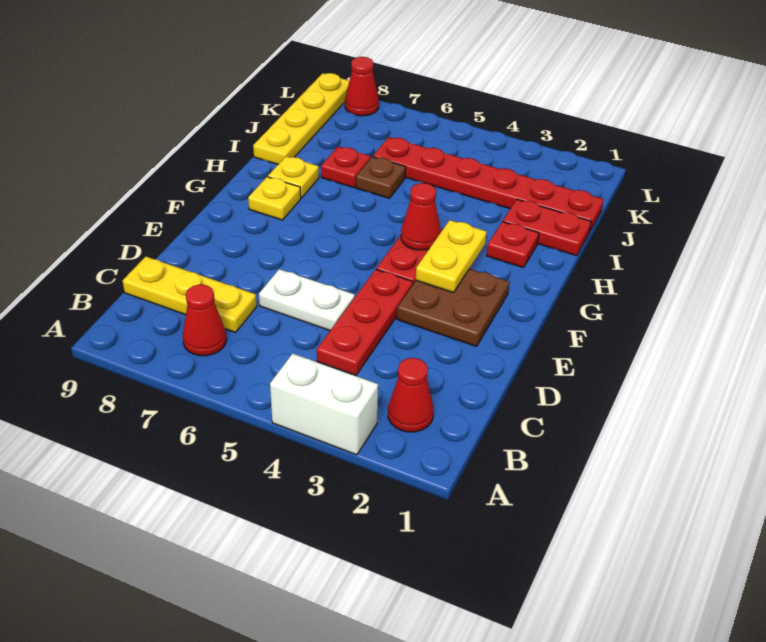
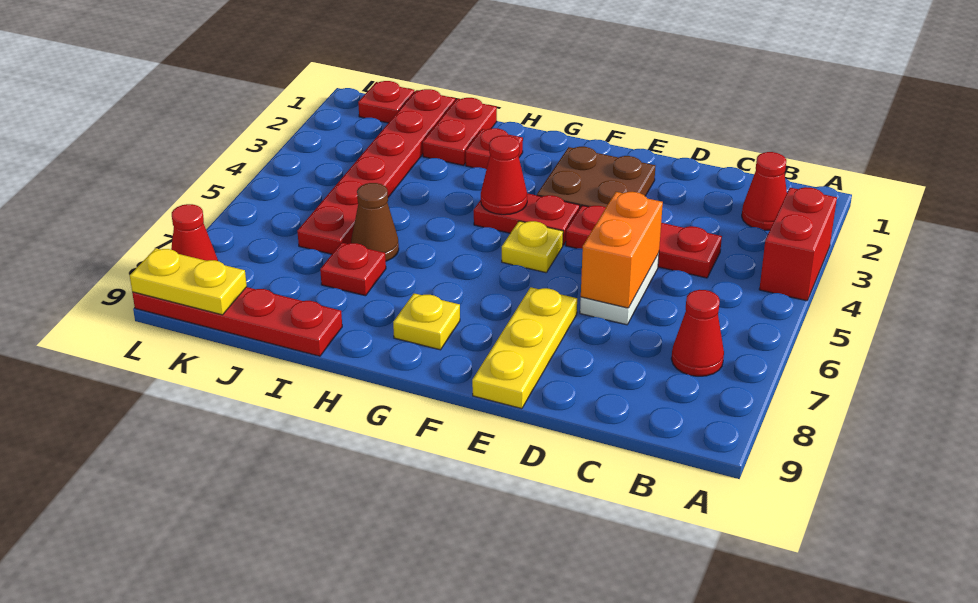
white 1x2 brick [270,354,378,455] -> red 1x2 brick [759,187,837,301]
yellow 1x3 plate [123,257,257,332] -> yellow 1x3 plate moved to [472,287,577,409]
none -> orange 1x2 brick [581,192,663,308]
yellow 1x2 plate [416,220,487,293] -> yellow 1x2 plate moved to [130,248,247,315]
yellow 1x1 plate [268,156,319,198] -> yellow 1x1 plate moved to [502,221,563,273]
brown 1x1 plate [356,157,406,198] -> brown 1x1 cone [351,183,399,261]
yellow 1x4 plate [253,73,349,164] -> red 1x4 plate [132,287,342,356]
none -> red 1x1 plate [358,81,415,123]

